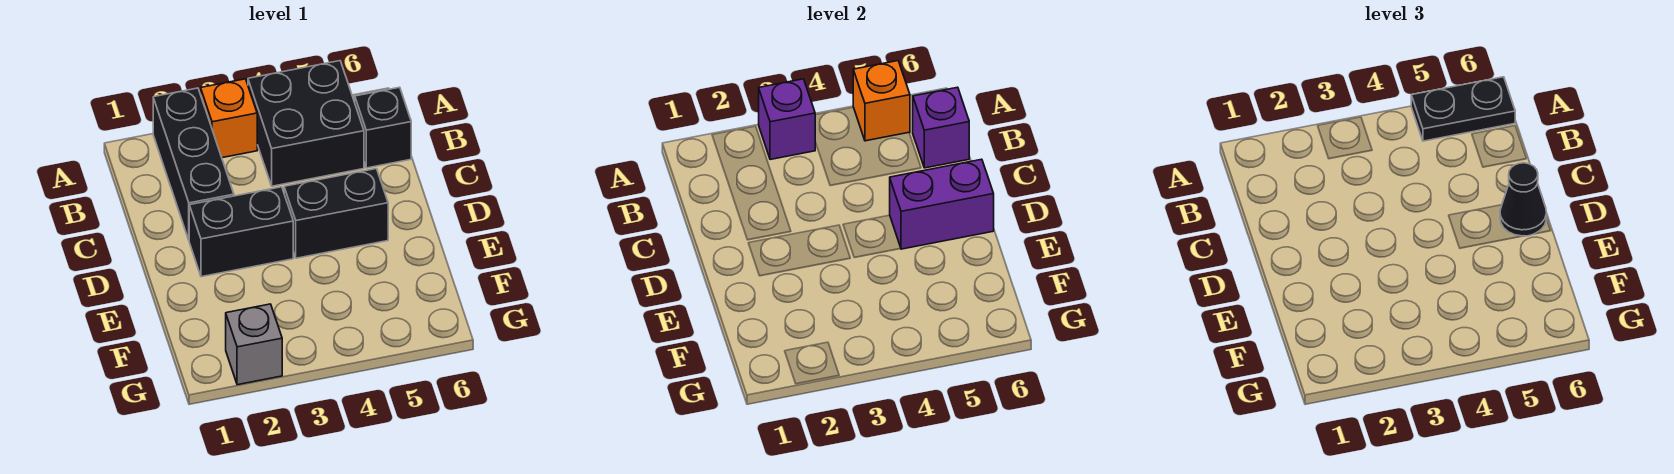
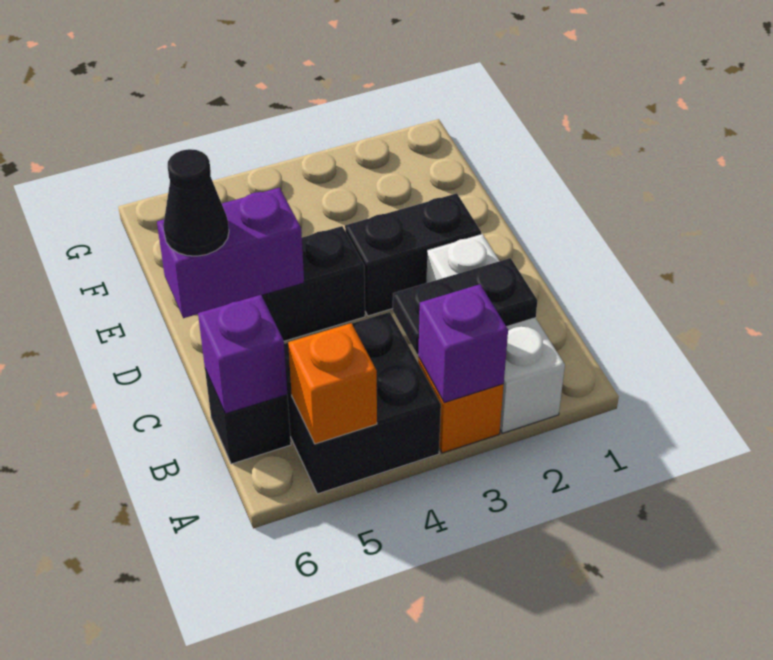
black 1x3 brick [153,88,234,239] -> white 1x3 brick [426,234,565,433]
black 1x2 plate [1411,77,1515,141] -> black 1x2 plate moved to [393,258,538,354]
grey 1x1 brick [226,304,282,385] -> none

